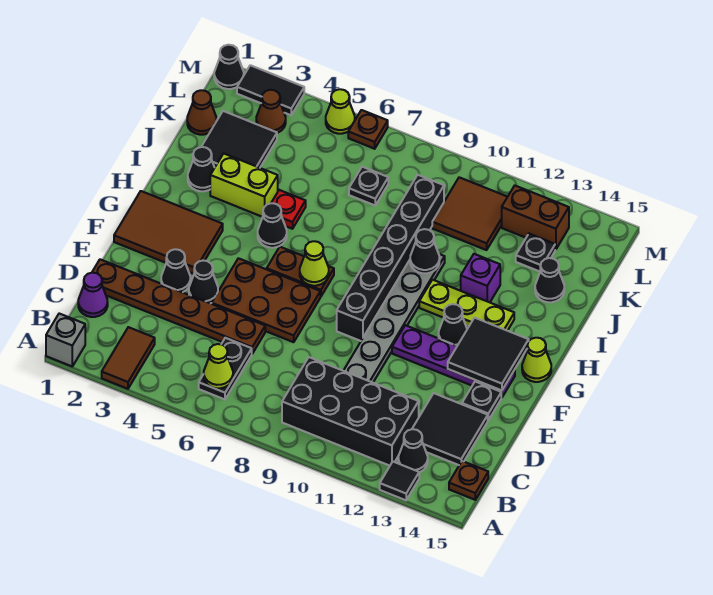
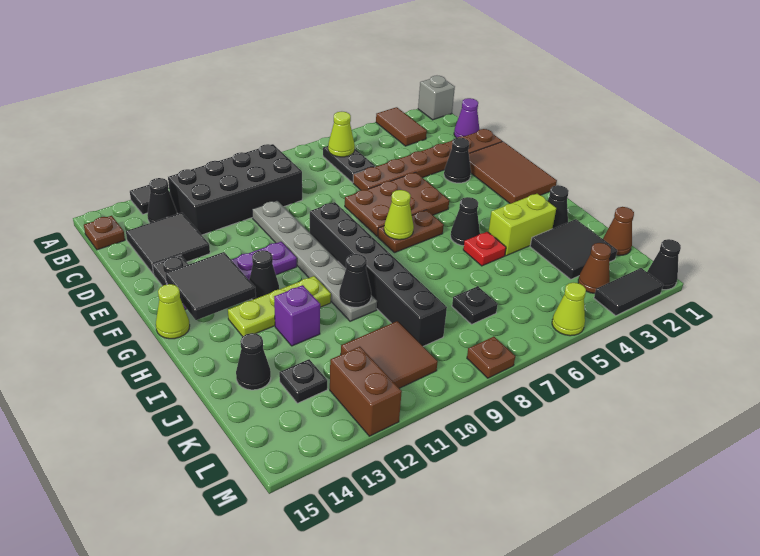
black 1x1 cone [189,261,218,304] -> none
brown 2x3 tile [114,191,223,274] -> brown 2x3 tile turned to [469,141,557,204]
brown 1x2 brick [502,186,569,250] -> brown 1x2 brick turned to [330,347,402,436]
brown 1x1 plate [348,110,388,149] -> brown 1x1 plate moved to [467,337,515,378]

